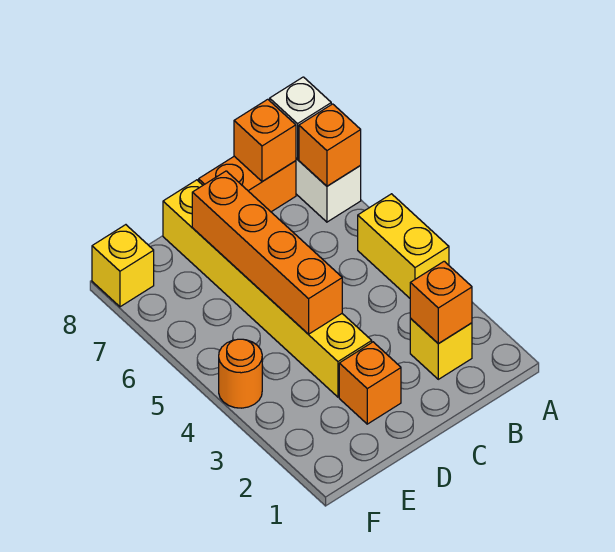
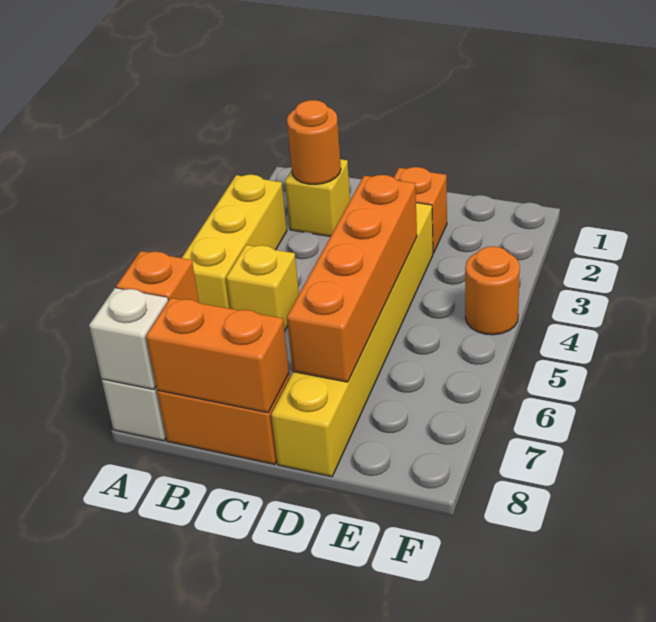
yellow 1x2 brick [358,194,449,298] -> yellow 1x3 brick [182,175,287,309]
orange 1x1 brick [410,261,472,344] -> orange 1x1 round brick [287,100,341,184]
orange 1x1 brick [234,99,296,182] -> orange 1x2 brick [146,298,289,413]
yellow 1x1 brick [92,225,154,307] -> yellow 1x1 brick moved to [226,245,299,331]

